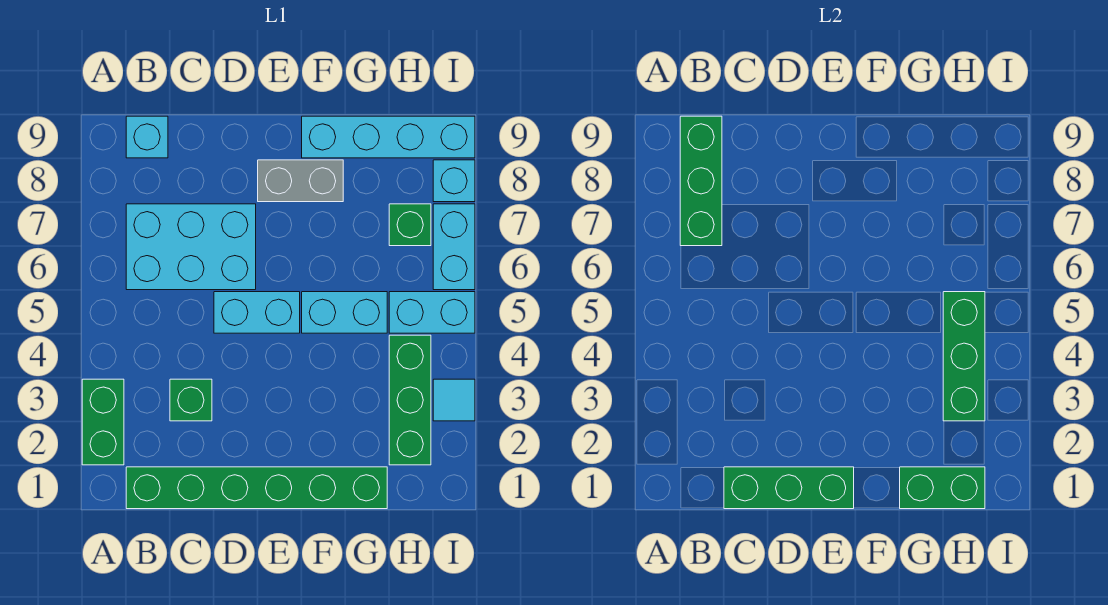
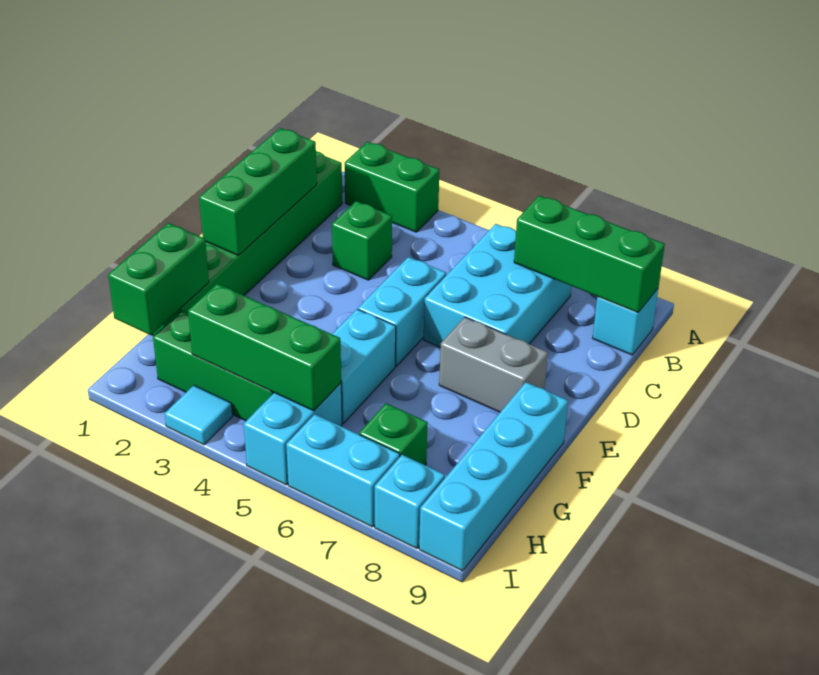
grey 1x2 brick [258,160,343,202] -> grey 1x2 brick turned to [439,317,548,412]

